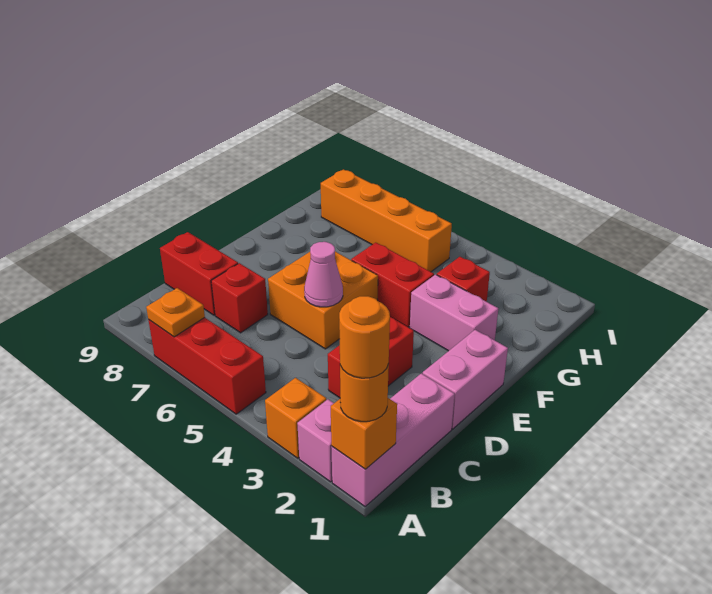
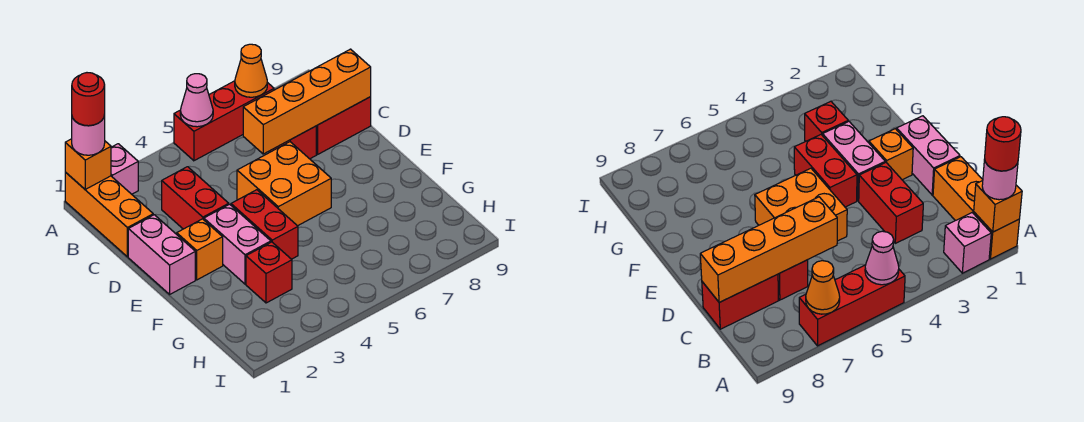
pink 1x3 brick [332,373,455,507] -> orange 1x3 brick [65,172,153,257]
orange 1x1 round brick [340,364,389,422] -> pink 1x1 round brick [72,115,105,155]
orange 1x1 round brick [339,296,390,378] -> red 1x1 round brick [72,73,105,126]
orange 1x1 brick [265,378,326,458] -> orange 1x1 brick moved to [177,219,223,280]
orange 1x1 plate [146,288,205,337] -> orange 1x1 cone [235,44,267,97]
pink 1x1 cone [304,242,343,307] -> pink 1x1 cone moved to [180,74,213,127]
pink 1x2 brick [410,275,498,351] -> pink 1x2 brick turned to [204,204,271,284]
red 1x2 brick [351,243,434,327] -> red 1x2 brick turned to [231,190,298,259]
orange 1x4 brick [321,169,452,272] -> orange 1x4 brick moved to [243,49,371,154]

